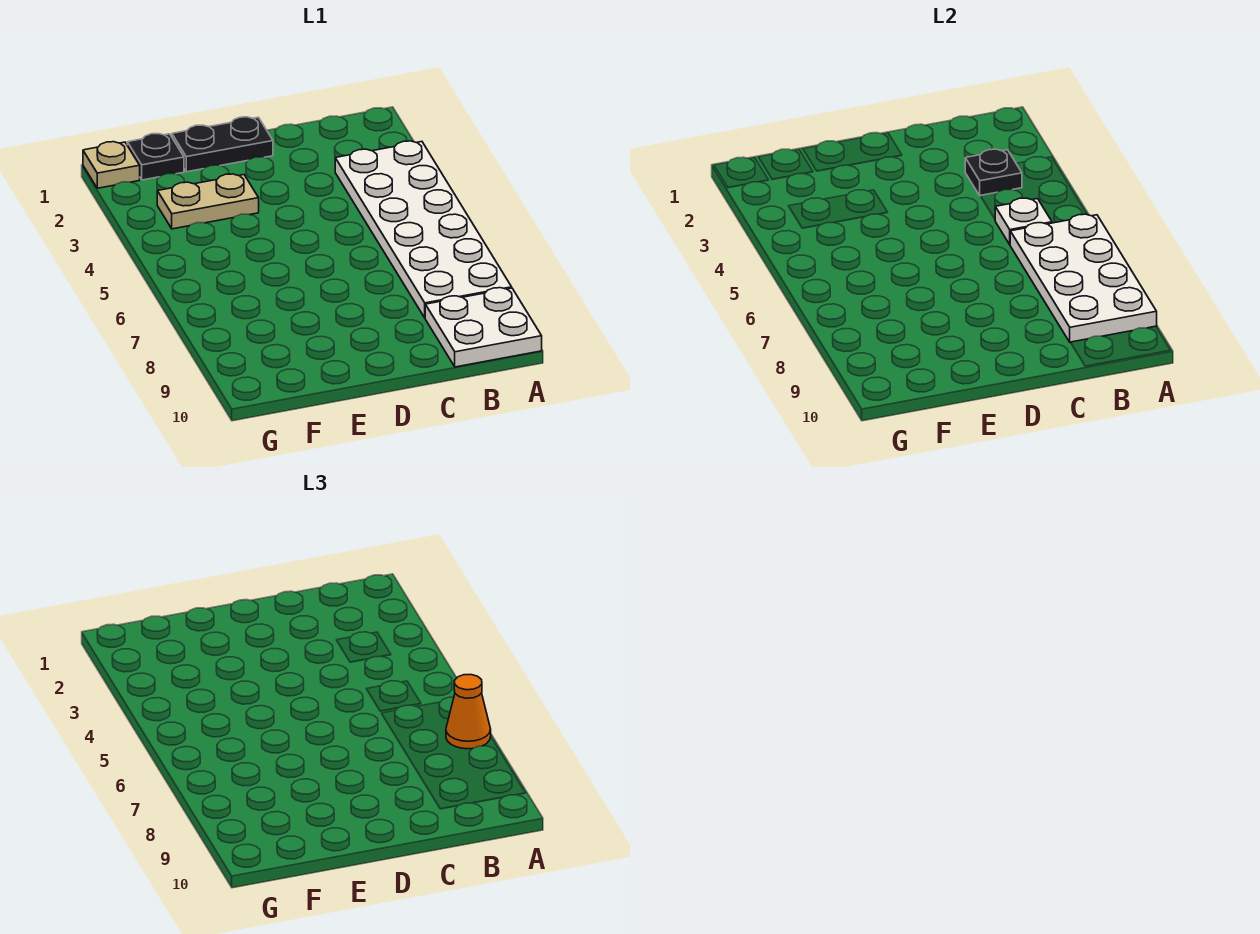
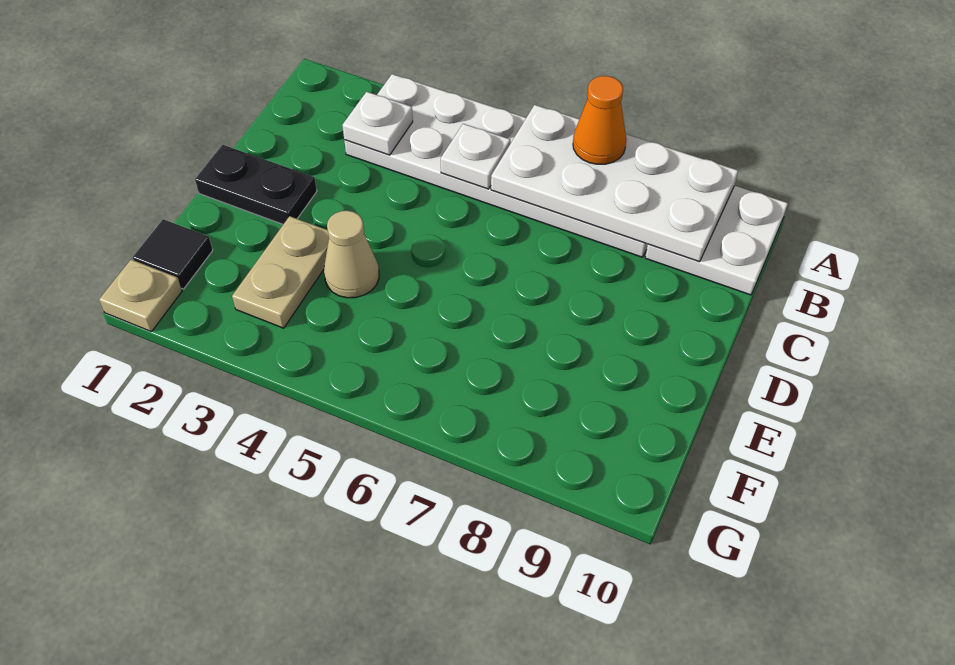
black 1x1 plate [965,149,1022,196] -> white 1x1 plate [342,92,413,155]
black 1x2 plate [172,117,273,172] -> black 1x2 plate turned to [195,145,317,224]
none -> tan 1x1 cone [324,211,379,298]
black 1x1 plate [127,134,184,180] -> black 1x1 tile [133,219,213,289]

